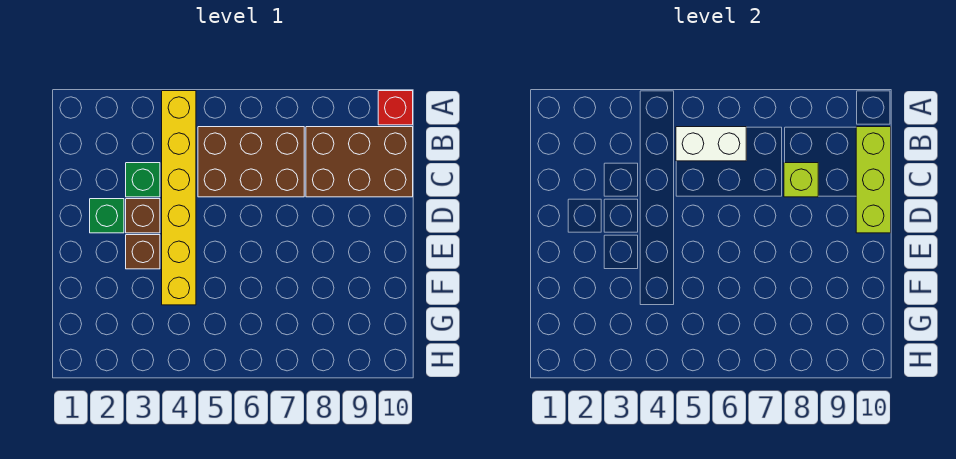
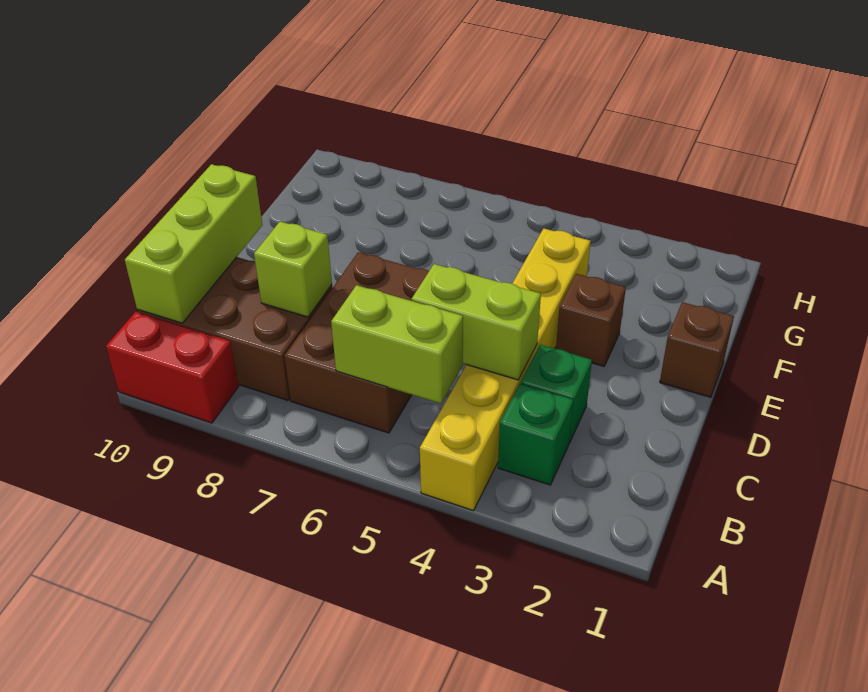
red 1x1 brick [378,91,413,125] -> red 1x2 brick [106,312,238,423]
brown 2x3 brick [198,127,304,197] -> brown 2x3 brick turned to [284,252,429,433]
white 1x2 brick [676,127,746,161] -> lime 1x2 brick [331,285,463,404]
none -> lime 1x2 brick [411,264,541,380]
green 1x1 brick [90,199,124,233] -> green 1x1 brick moved to [498,383,573,485]
brown 1x1 brick [126,199,160,233] -> brown 1x1 brick moved to [660,302,734,397]

